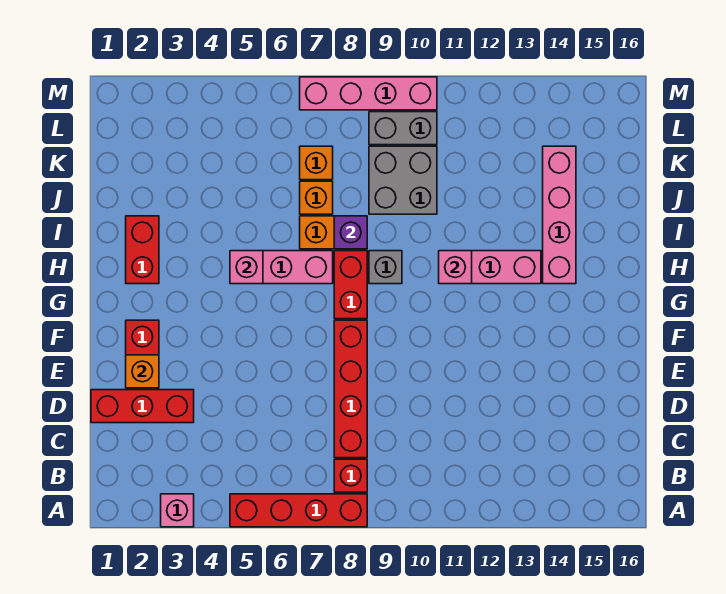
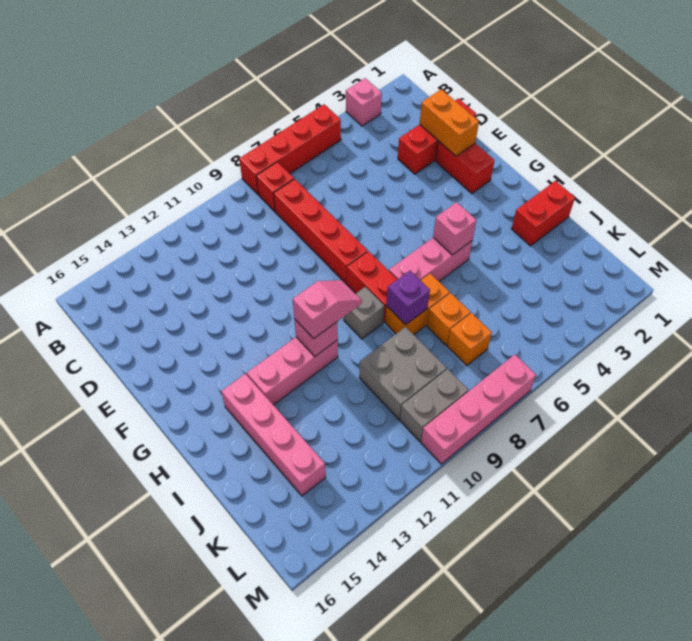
orange 1x1 brick [126,355,159,388] -> orange 1x2 brick [420,89,479,156]
red 1x2 brick [126,216,159,284] -> red 1x2 brick turned to [512,181,575,246]
none -> pink 1x2 slope [293,280,362,339]

